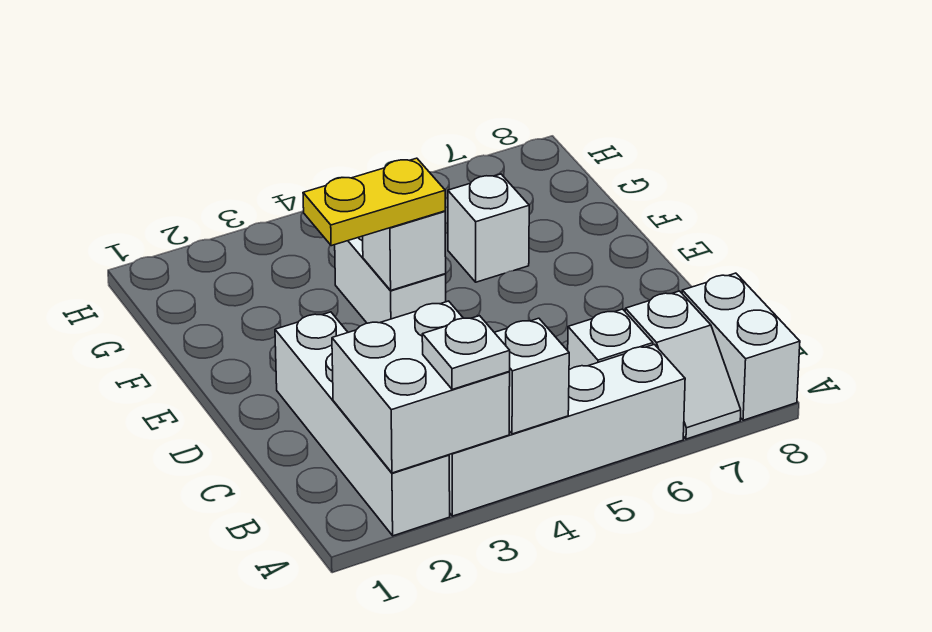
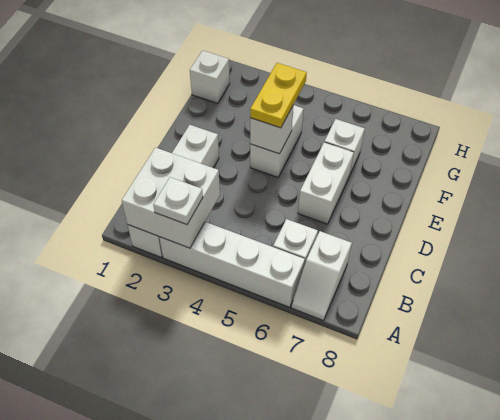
white 1x1 brick [494,318,569,434] -> white 1x1 brick moved to [190,50,230,103]
white 1x2 brick [682,273,800,420] -> white 1x2 brick moved to [298,142,354,224]
yellow 1x2 plate [303,158,445,246] -> yellow 1x2 plate turned to [250,63,307,128]

